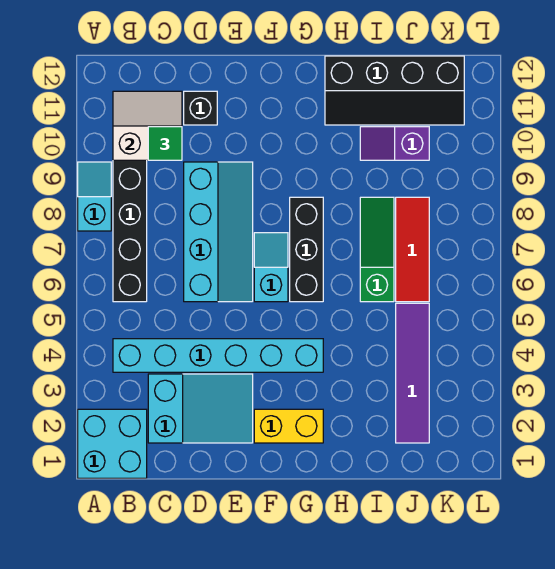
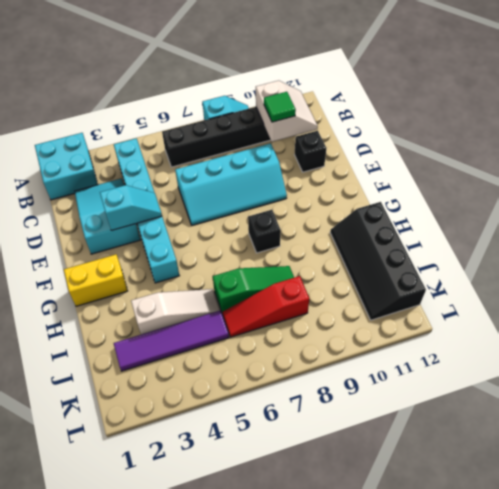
cyan 2x3 slope [148,374,253,443] -> cyan 2x3 slope turned to [75,178,141,254]
yellow 1x2 brick [254,409,323,443] -> yellow 1x2 brick turned to [64,254,127,306]
cyan 1x2 slope [254,233,288,302] -> cyan 1x2 slope moved to [100,185,162,230]
black 1x3 brick [290,197,323,302] -> black 1x1 brick [248,210,281,253]
none -> white 1x3 slope [131,289,220,334]
purple 1x2 slope [360,127,429,160] -> none
red 1x3 tile [396,197,429,302] -> red 1x3 slope [222,276,309,337]

